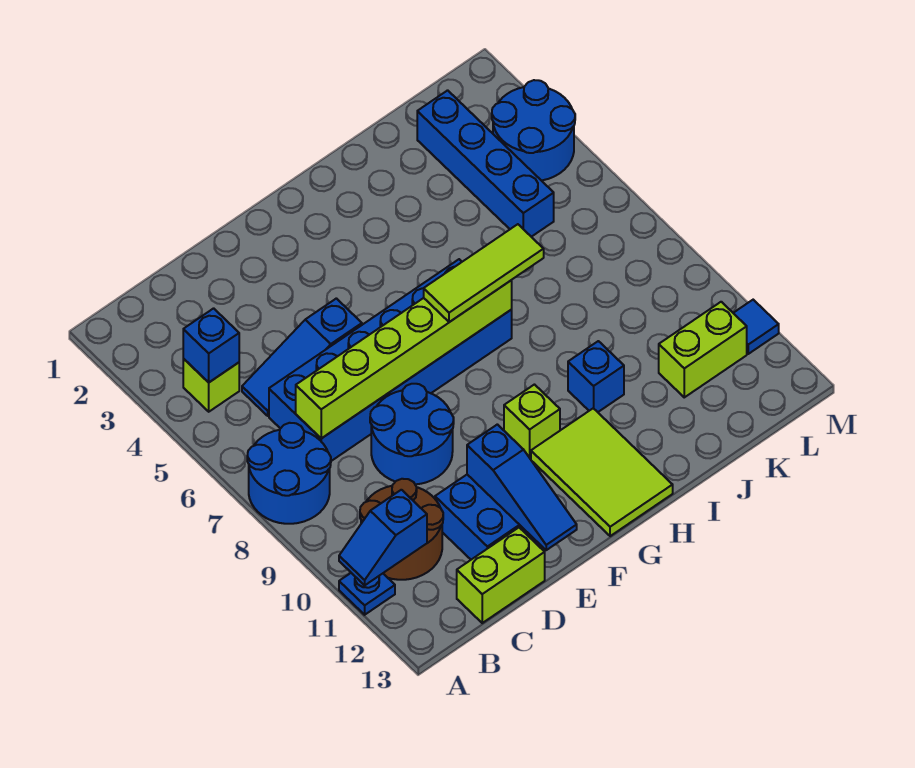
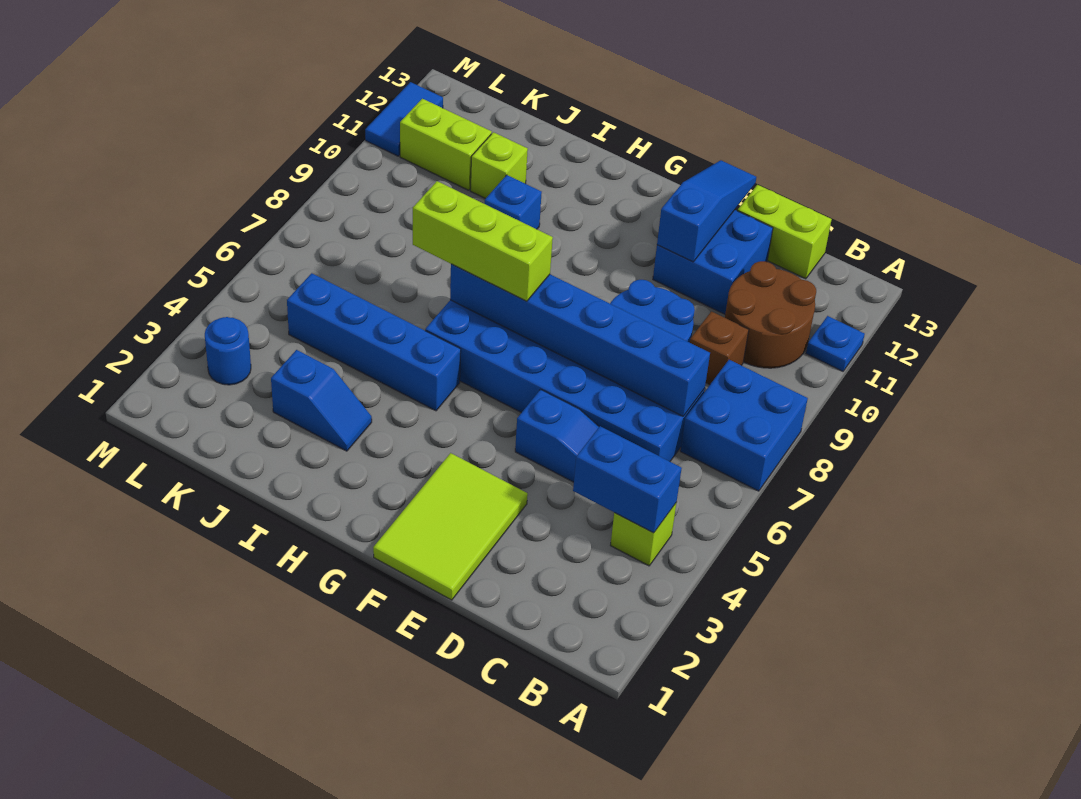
blue 2x2 round brick [247,423,331,524] -> blue 2x2 brick [680,360,808,491]
blue 1x2 slope [339,490,427,585] -> blue 1x2 slope moved to [271,350,372,451]
blue 1x1 brick [183,308,239,382] -> blue 1x2 brick [573,426,682,533]
lime 1x6 brick [296,280,512,438] -> blue 1x6 brick [450,264,710,416]
none -> brown 1x1 brick [690,311,749,385]
lime 1x3 tile [424,224,544,322] -> lime 1x3 brick [413,181,553,301]
lime 1x1 brick [504,385,560,458] -> lime 1x1 brick moved to [470,132,528,199]
lime 2x3 tile [531,408,673,536] -> lime 2x3 tile moved to [373,453,528,600]
blue 1x4 brick [417,90,554,237] -> blue 1x4 brick turned to [287,273,461,411]
blue 2x2 round brick [492,80,575,181] -> blue 1x1 round brick [205,317,251,385]
blue 1x1 tile [734,300,779,354] -> blue 1x2 tile [365,82,443,156]

